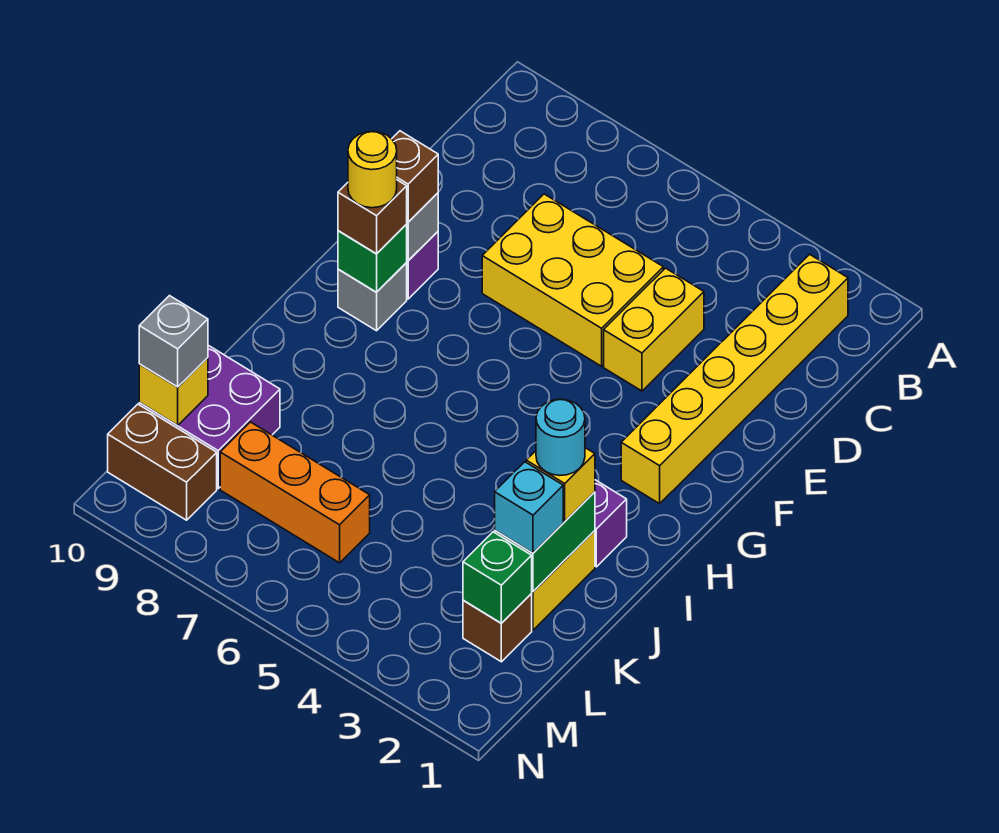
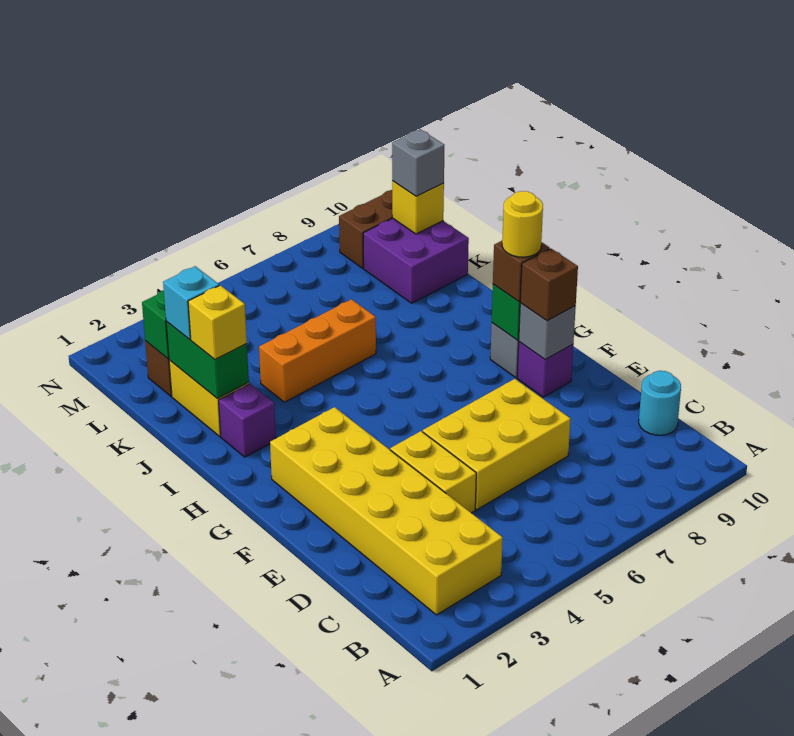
yellow 1x6 brick [621,254,848,504] -> yellow 2x6 brick [270,407,503,615]
cyan 1x1 round brick [536,399,585,476] -> cyan 1x1 round brick moved to [639,371,681,435]
orange 1x3 brick [220,422,370,563] -> orange 1x3 brick moved to [259,299,376,402]

